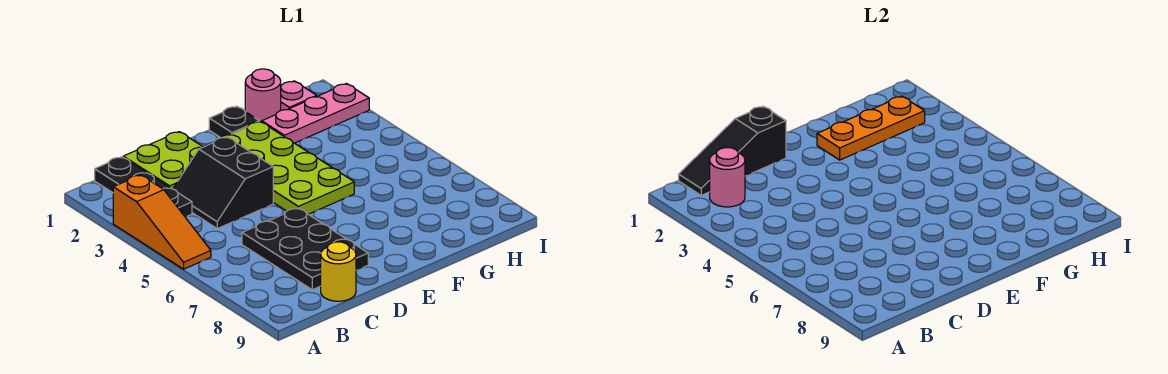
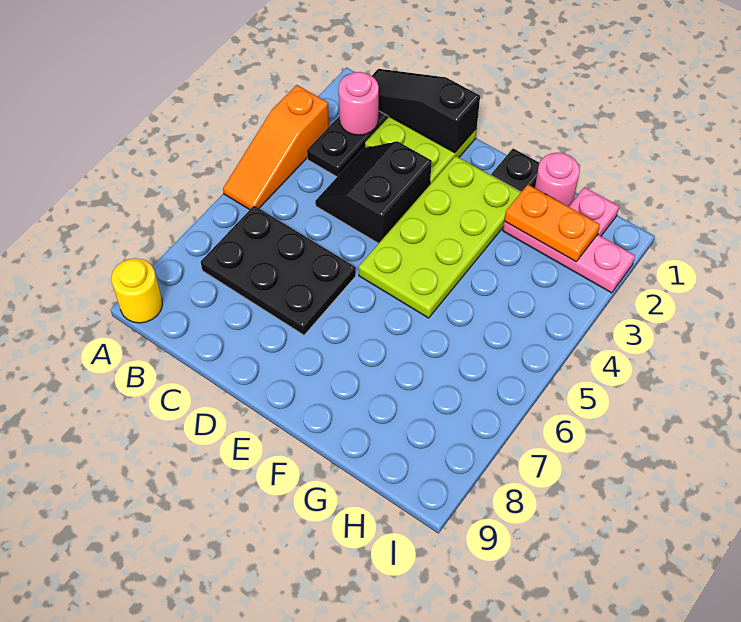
black 2x3 plate [242,208,368,290] -> black 2x3 plate turned to [201,206,356,335]
yellow 1x1 round brick [321,242,356,301] -> yellow 1x1 round brick moved to [111,258,162,323]
orange 1x3 plate [817,96,925,160] -> orange 1x2 plate [504,185,600,262]

